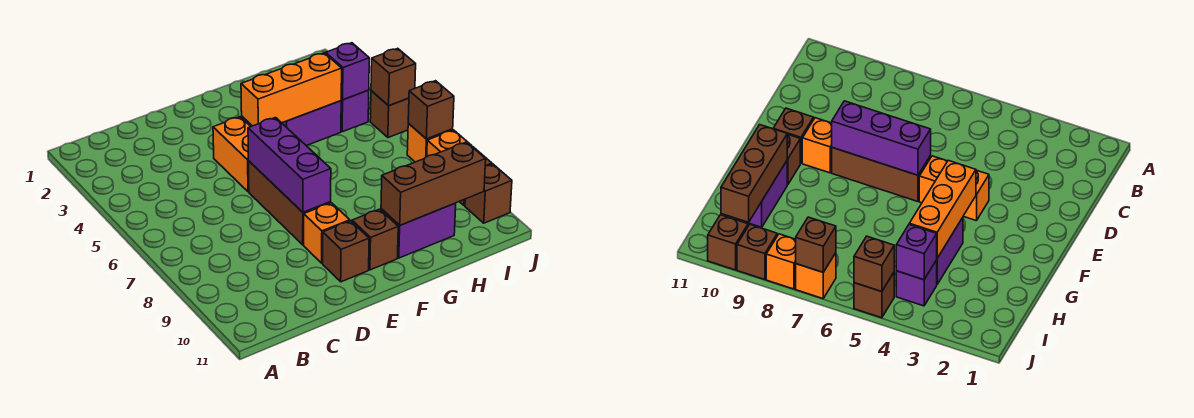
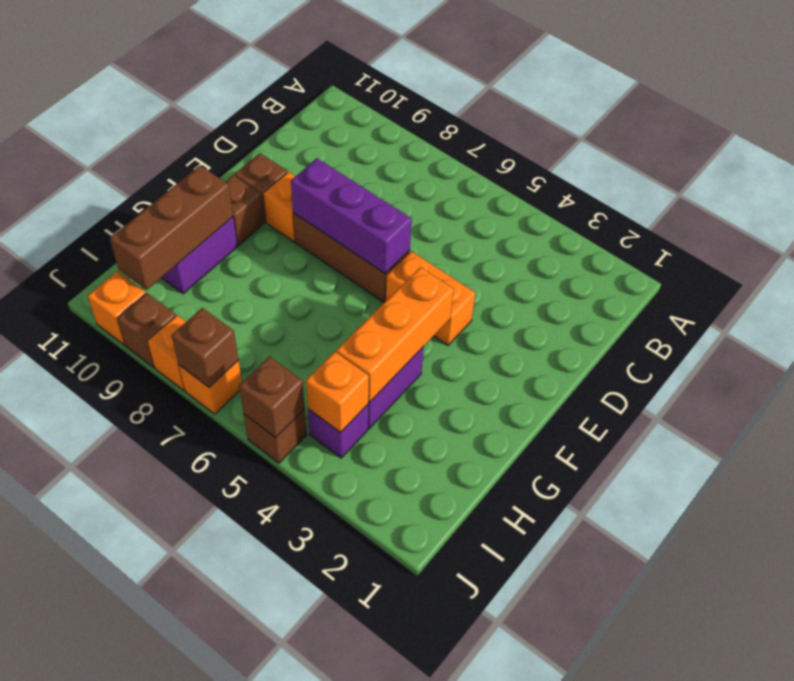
purple 1x1 brick [326,43,369,100] -> orange 1x1 brick [306,352,369,432]
brown 1x1 brick [465,164,512,223] -> orange 1x1 brick [88,271,146,345]

